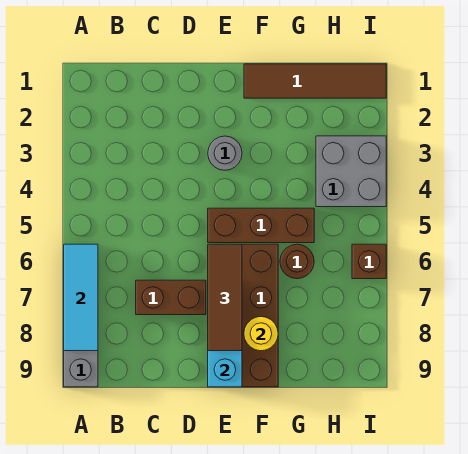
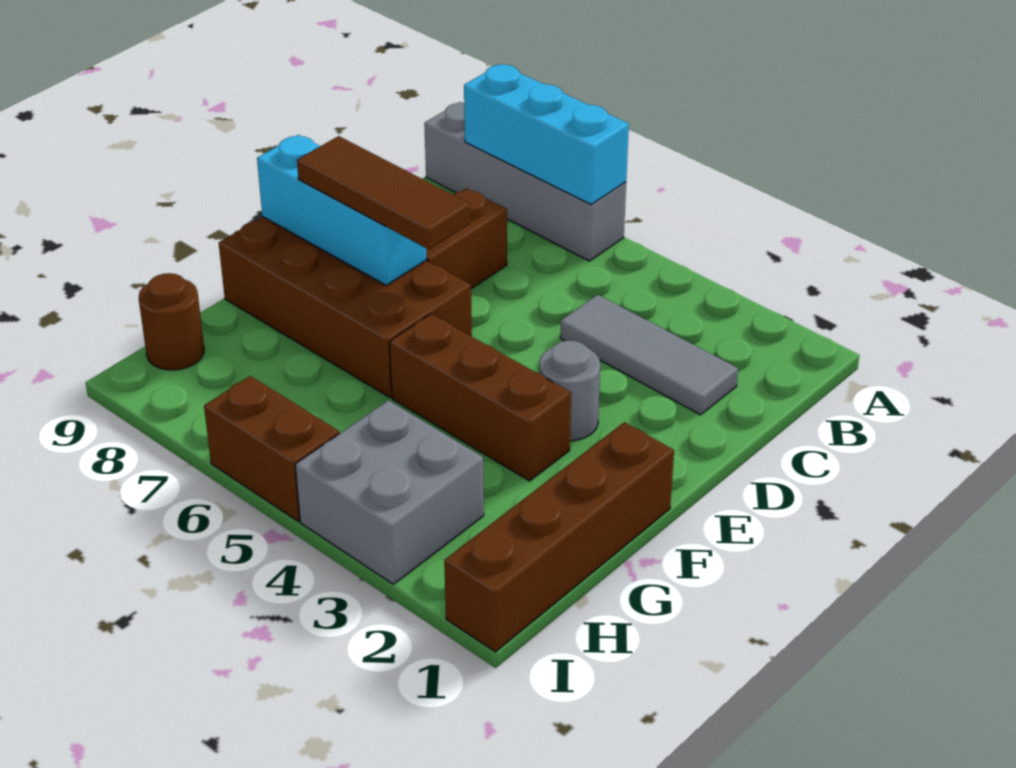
cyan 1x3 tile [64,244,98,351] -> cyan 1x3 brick [464,64,629,204]
none -> grey 1x3 tile [560,295,738,415]
brown 1x3 brick [208,208,314,243] -> brown 1x3 brick turned to [389,314,571,481]
brown 1x4 tile [244,64,386,98] -> brown 1x4 brick [444,422,674,652]
yellow 1x1 round brick [244,317,278,351] -> none
brown 1x1 round brick [280,244,314,279] -> brown 1x1 round brick moved to [139,273,204,370]
brown 1x1 brick [352,244,386,279] -> brown 1x2 brick [204,376,339,521]

